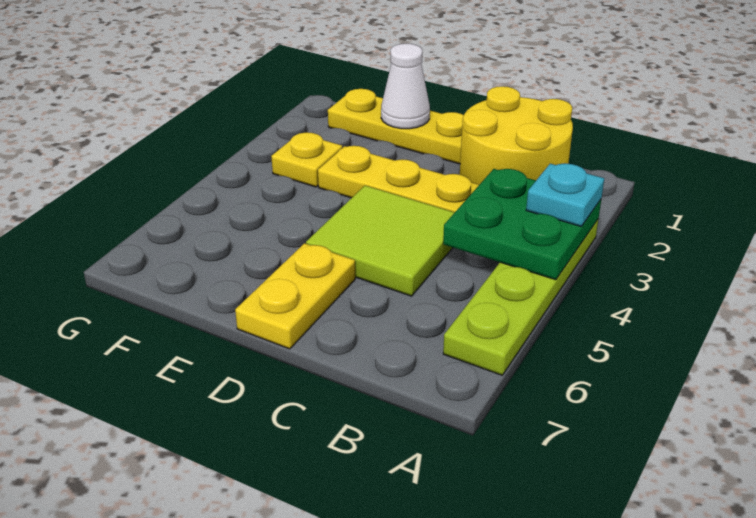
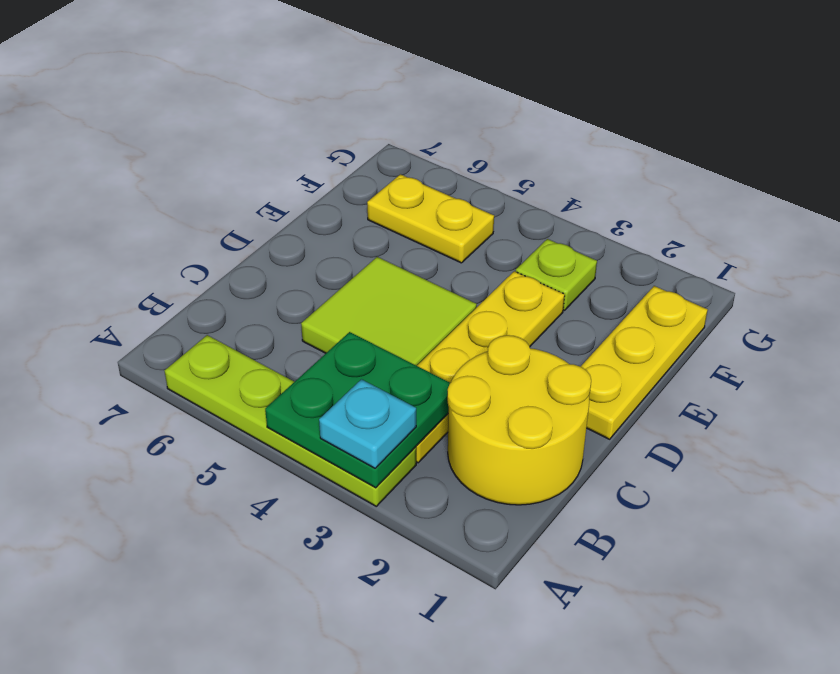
yellow 1x2 plate [235,243,355,349] -> yellow 1x2 plate moved to [367,174,494,263]
white 1x1 cone [381,44,430,129] -> none
yellow 1x1 plate [271,132,342,187] -> lime 1x1 plate [516,239,597,310]

